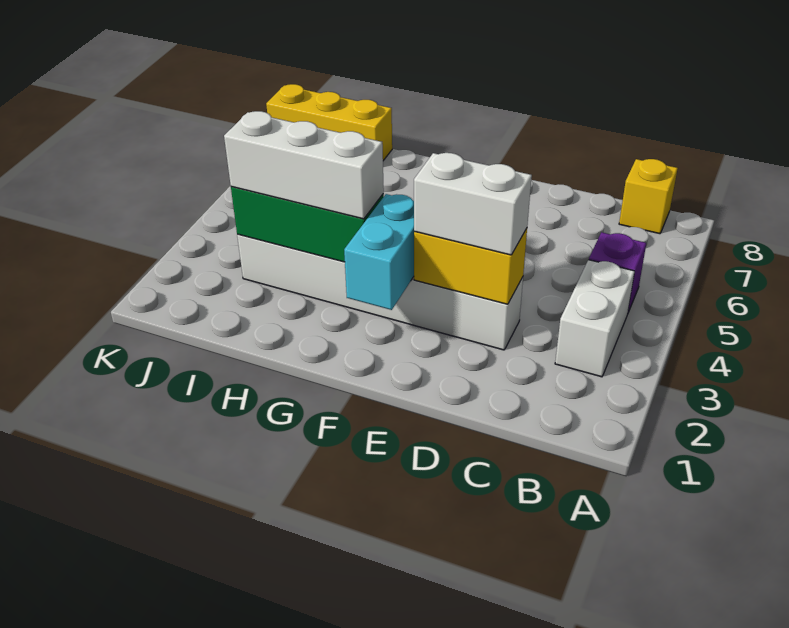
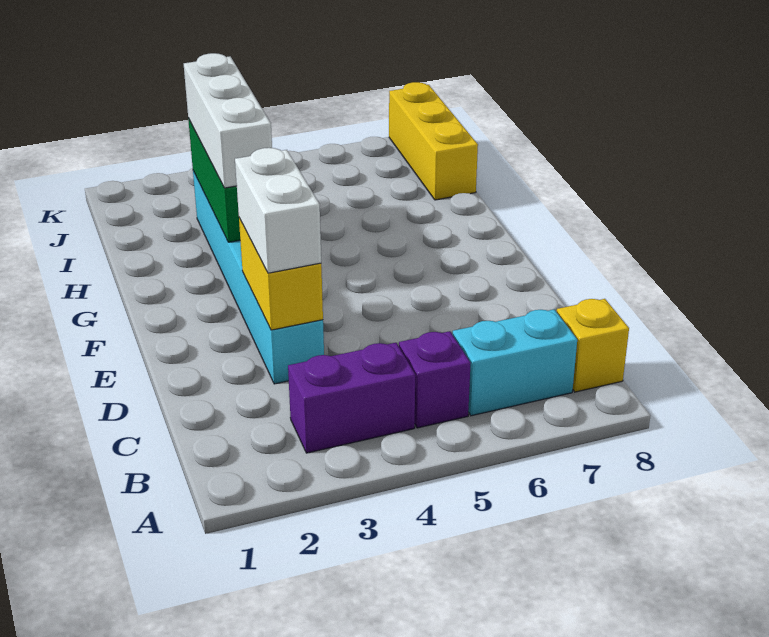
white 1x2 brick [555,260,635,377] -> purple 1x2 brick [288,343,415,453]
white 1x6 brick [237,234,523,350] -> cyan 1x6 brick [193,171,324,384]
cyan 1x2 brick [344,194,414,310] -> cyan 1x2 brick moved to [453,309,577,416]

